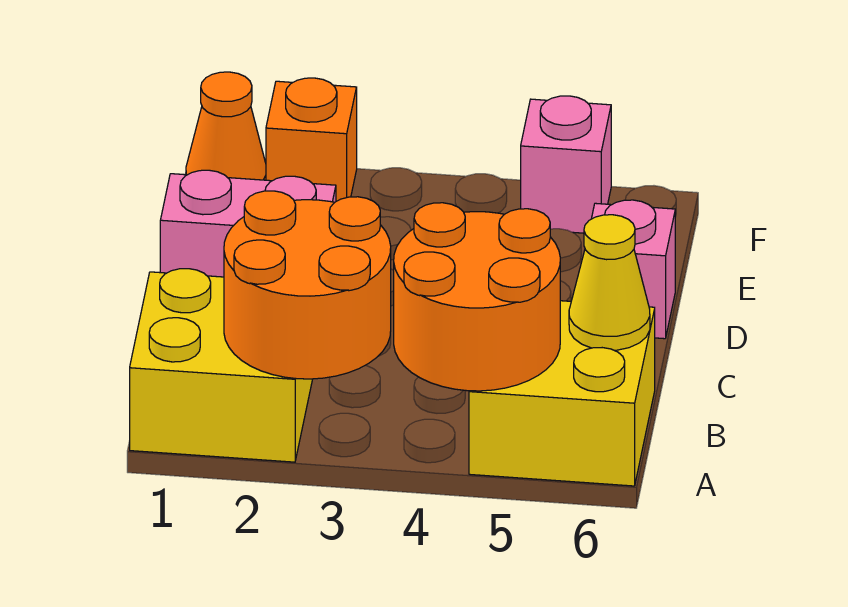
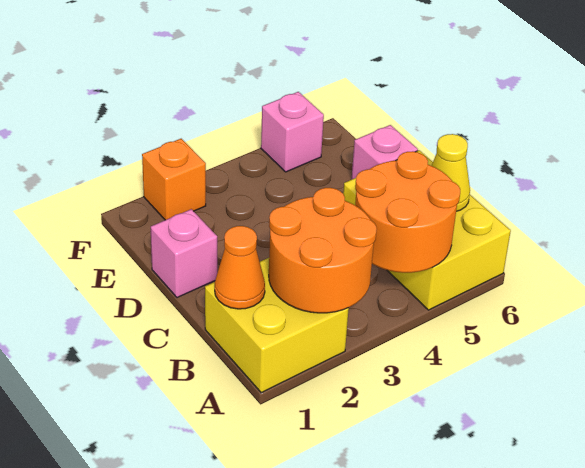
yellow 2x2 brick [469,301,655,486] -> yellow 2x3 brick [343,150,511,310]
pink 1x2 brick [160,170,336,277] -> pink 1x1 brick [151,209,217,298]
orange 1x1 cone [186,72,266,180] -> orange 1x1 cone moved to [215,226,265,309]

